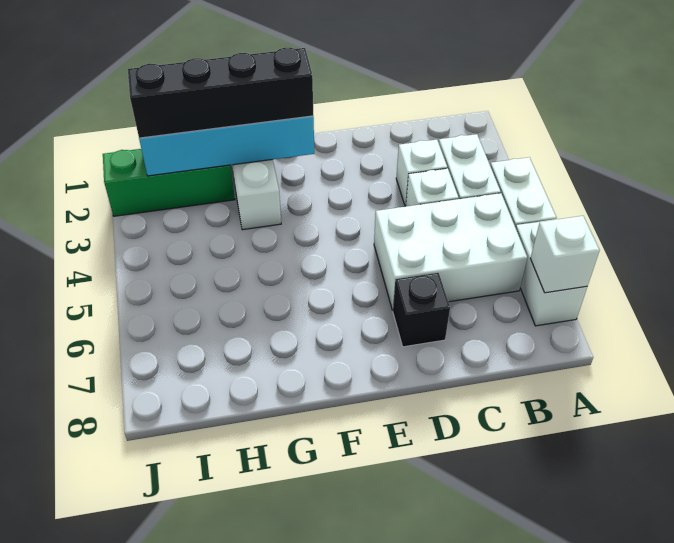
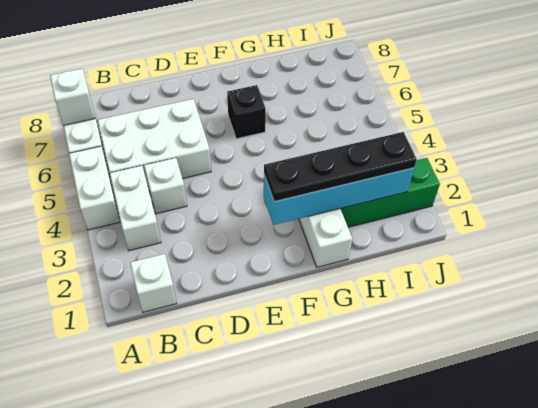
white 1x1 brick [396,140,447,206] -> white 1x1 brick moved to [130,254,177,312]
black 1x1 brick [393,273,450,347] -> black 1x1 brick moved to [227,85,266,139]
black 1x4 brick [128,48,313,138] -> black 1x4 plate [264,132,417,202]

